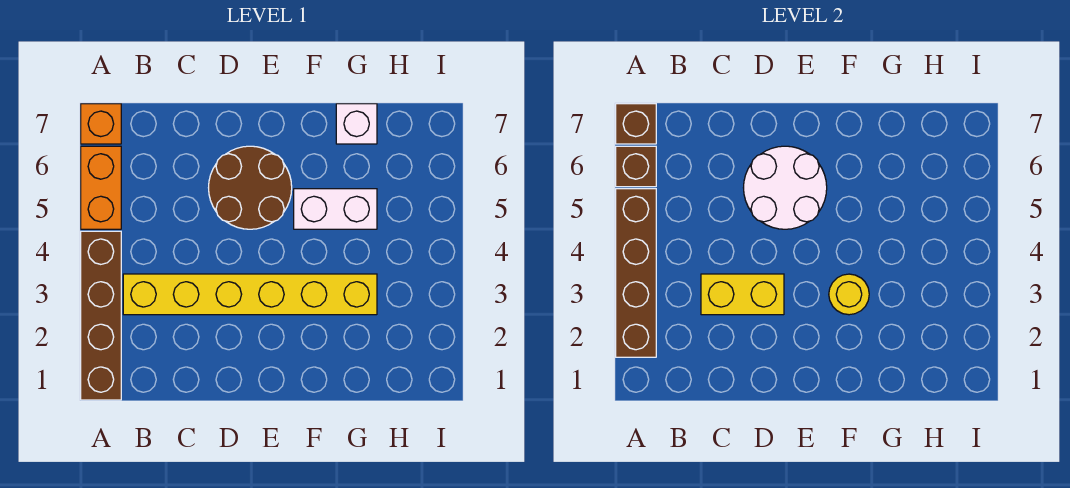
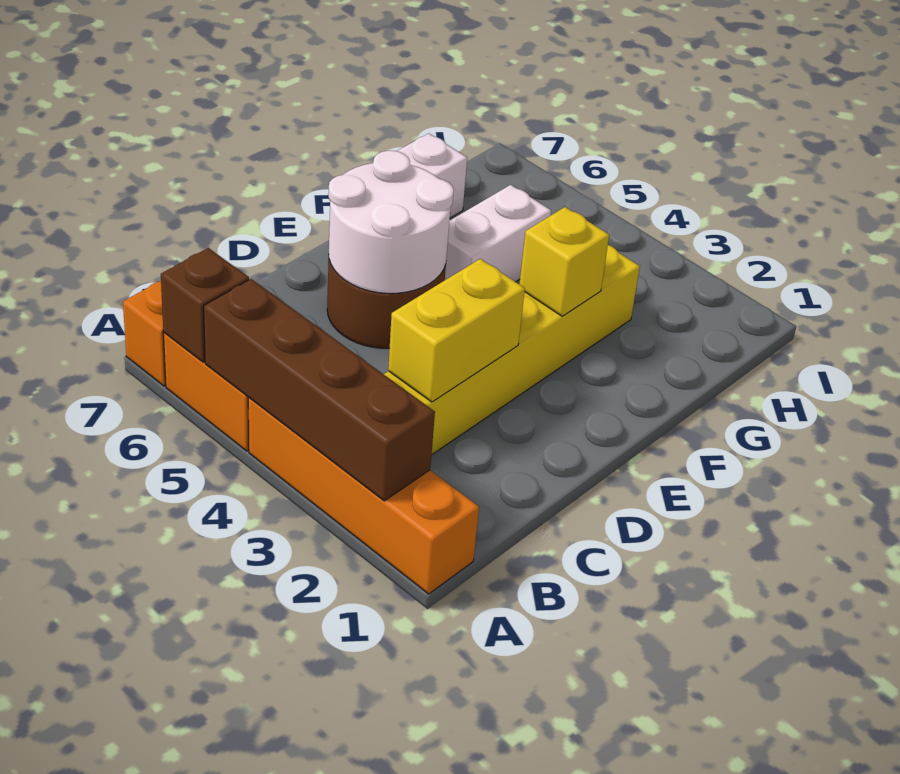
brown 1x4 brick [81,231,121,400] -> orange 1x4 brick [248,398,479,594]
brown 1x1 brick [616,104,656,144] -> none
yellow 1x1 round brick [829,274,869,315] -> yellow 1x1 brick [519,207,609,316]

